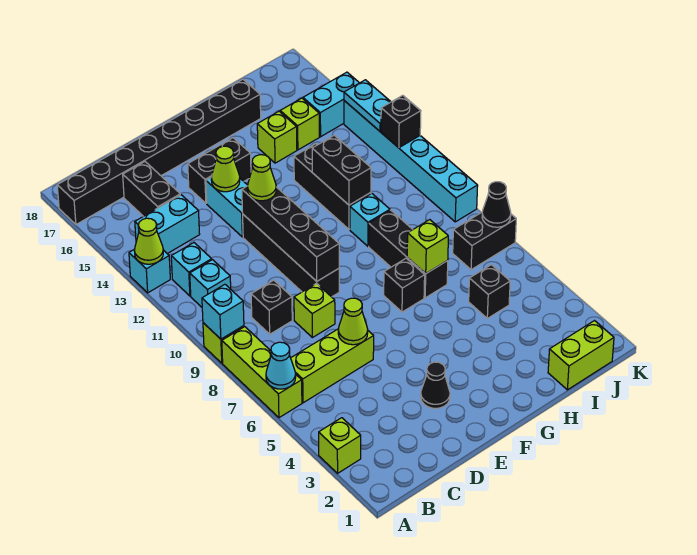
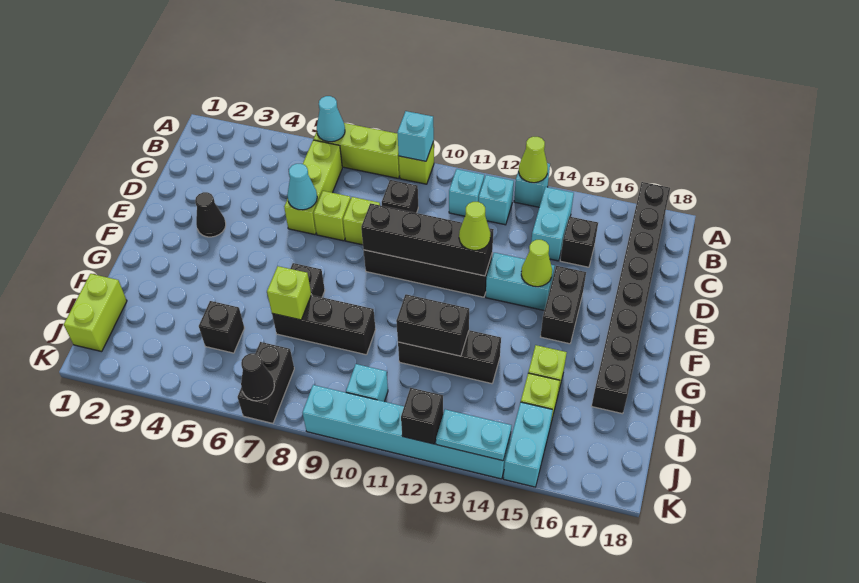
lime 1x1 brick [319,418,361,473] -> lime 1x1 brick moved to [313,191,351,241]
black 1x2 brick [123,162,180,216] -> black 1x1 brick [560,217,598,267]
lime 1x1 cone [338,298,368,345] -> cyan 1x1 cone [287,164,317,210]
cyan 1x1 brick [350,193,390,246] -> cyan 1x1 brick moved to [346,364,388,402]

